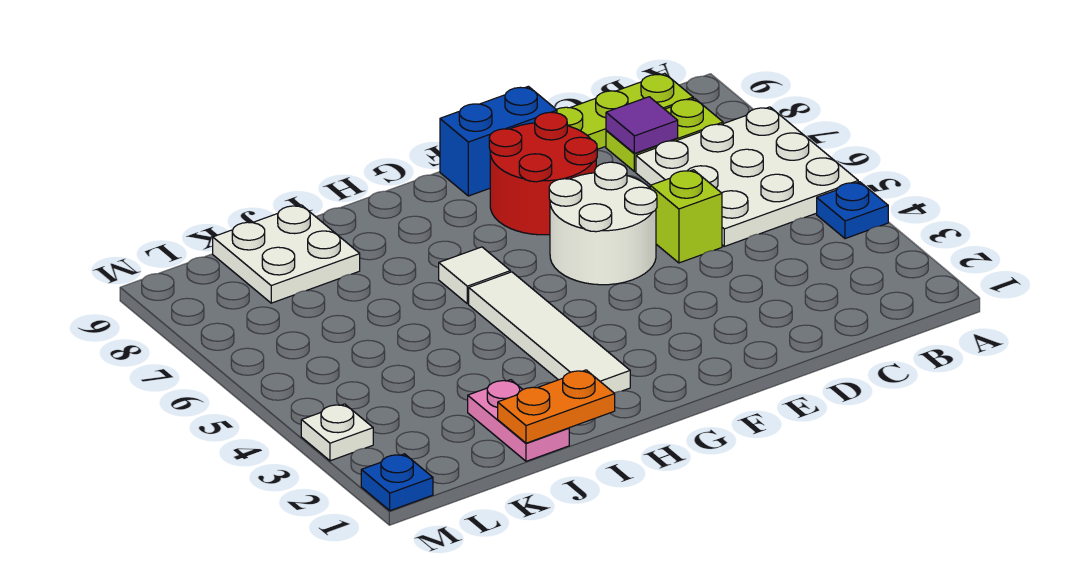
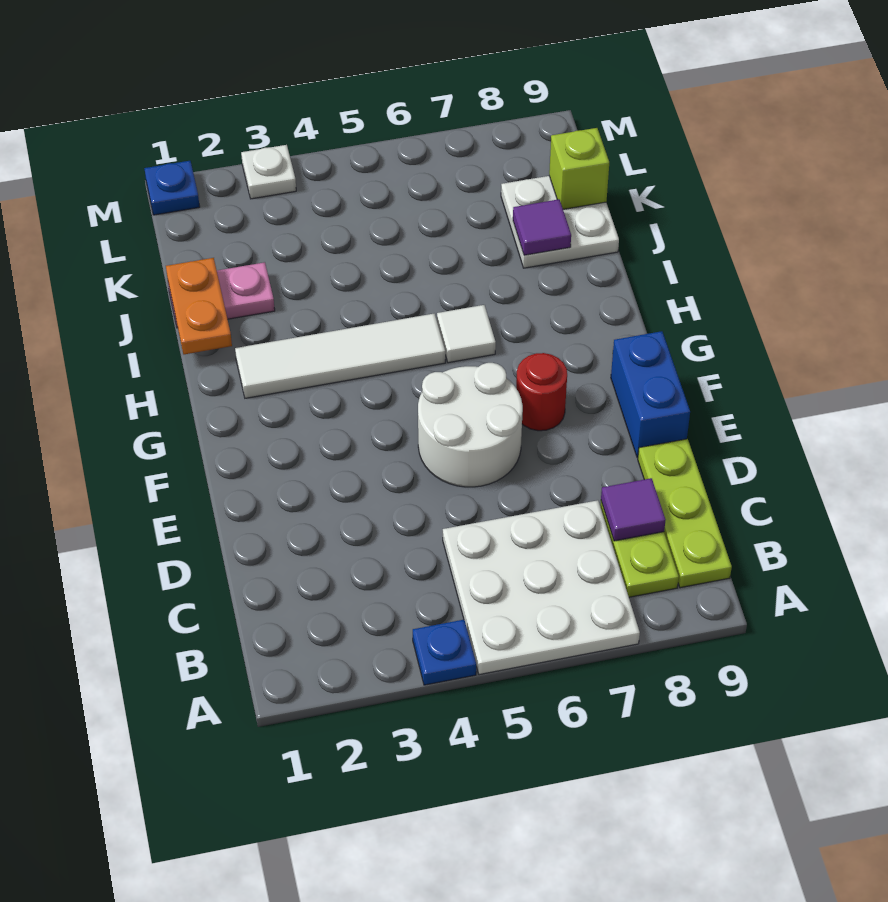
lime 1x1 brick [650,170,722,263] -> lime 1x1 brick moved to [549,128,609,209]
red 2x2 round brick [489,112,597,235] -> red 1x1 round brick [516,353,567,431]
none -> purple 1x1 tile [513,199,571,255]

